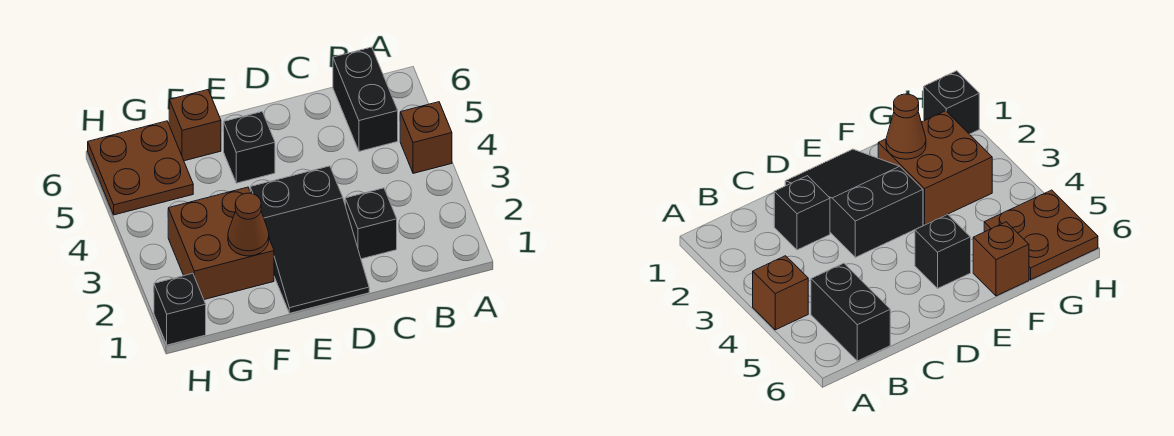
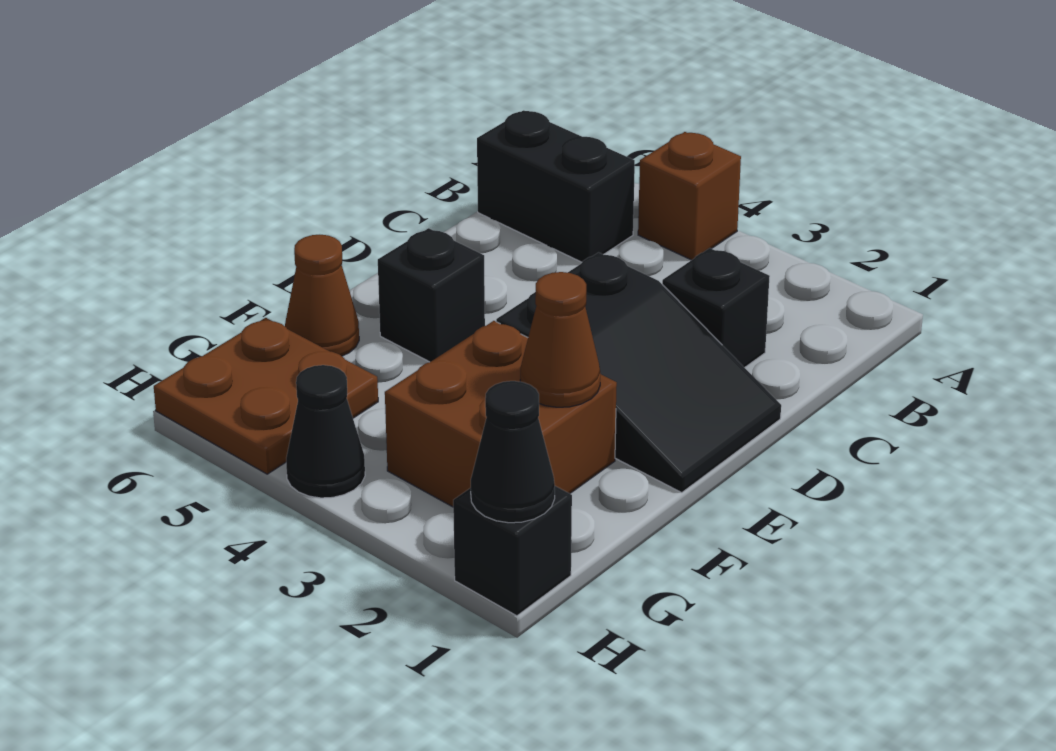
brown 1x1 brick [169,90,221,161] -> brown 1x1 cone [285,235,359,356]
none -> black 1x1 cone [471,381,555,523]
none -> black 1x1 cone [286,365,365,498]

